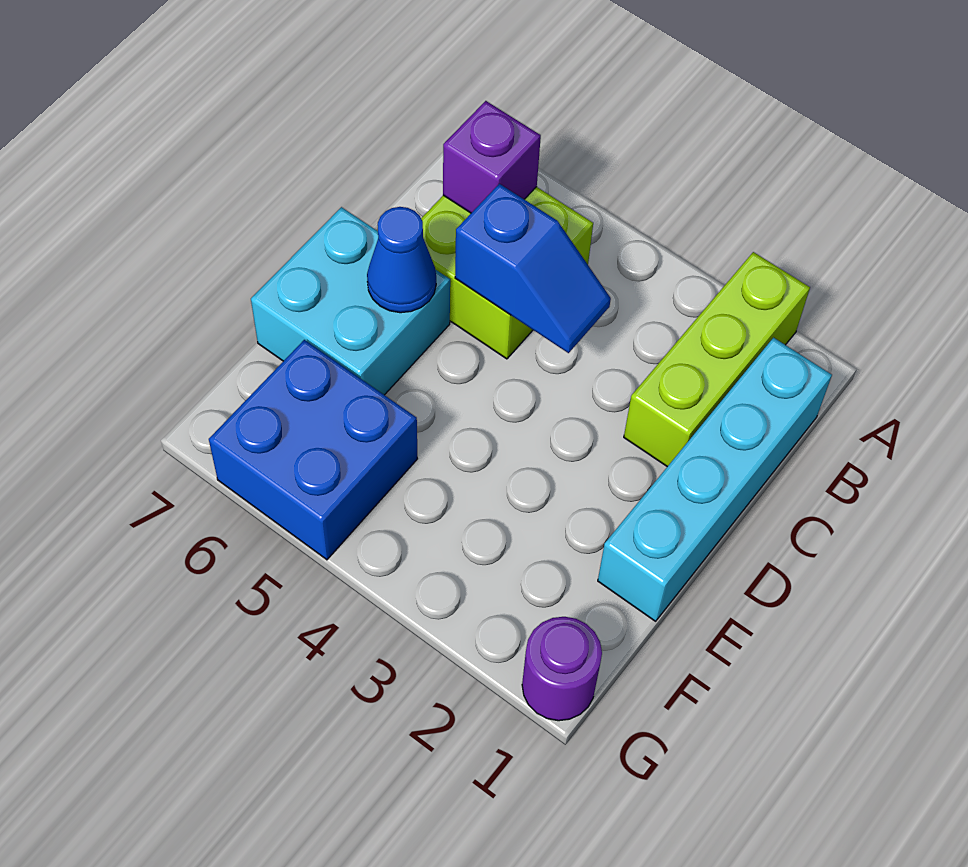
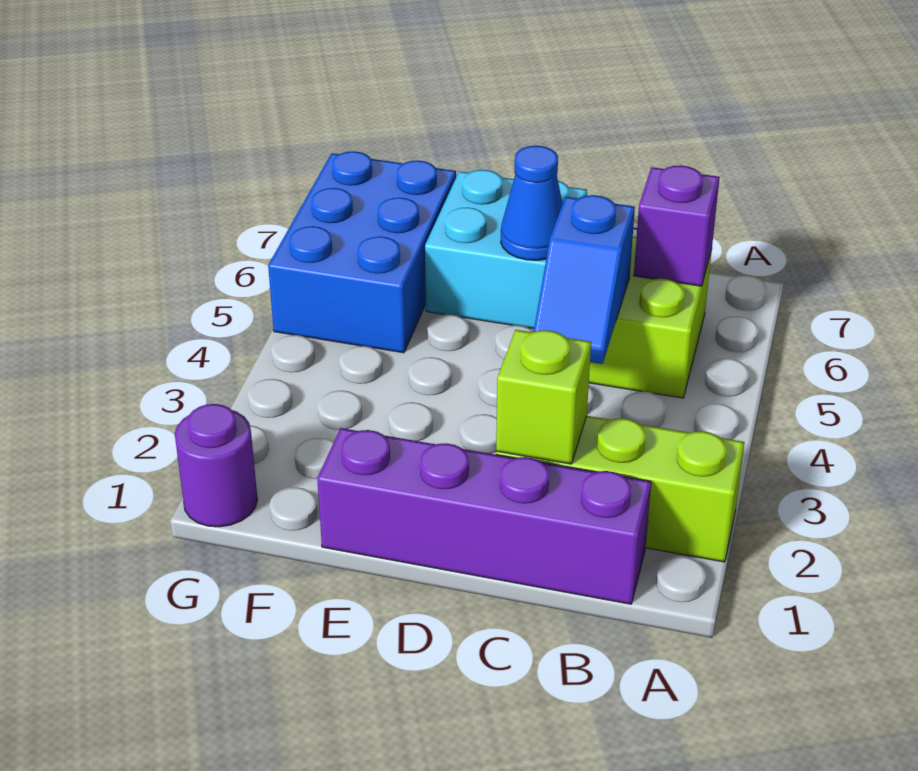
cyan 1x4 brick [598,338,832,621] -> purple 1x4 brick [317,428,651,604]
none -> lime 1x1 brick [496,330,591,464]
blue 2x2 brick [209,340,418,560] -> blue 2x3 brick [268,151,456,353]

